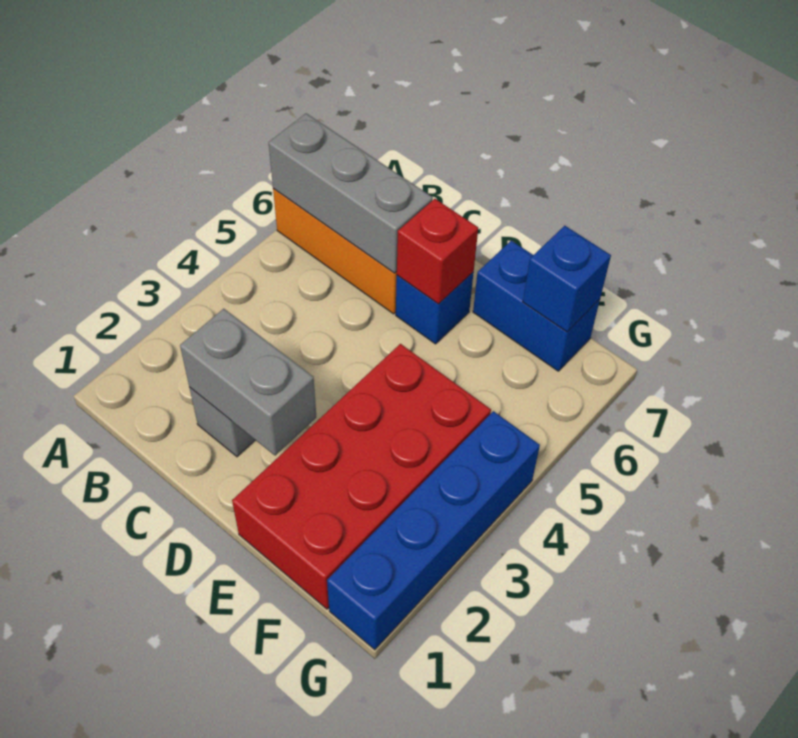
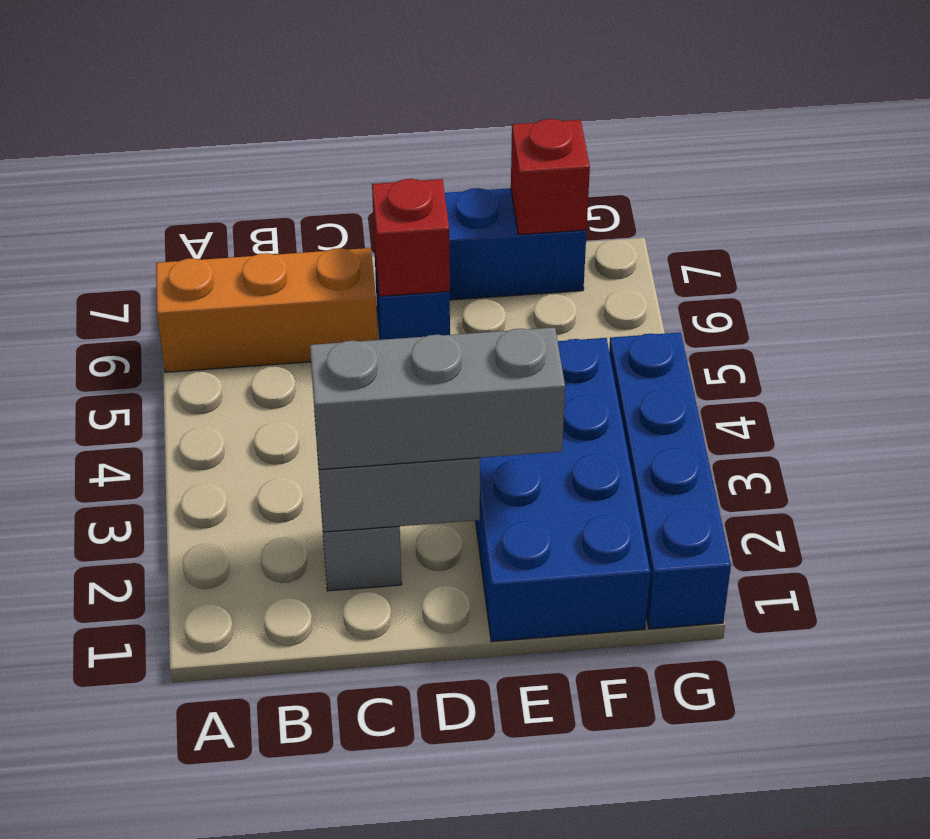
grey 1x3 brick [269,113,433,273] -> grey 1x3 brick moved to [310,327,565,470]
red 2x4 brick [232,344,491,609] -> blue 2x4 brick [475,338,650,642]
blue 1x1 brick [523,226,611,332] -> red 1x1 brick [511,119,590,235]

